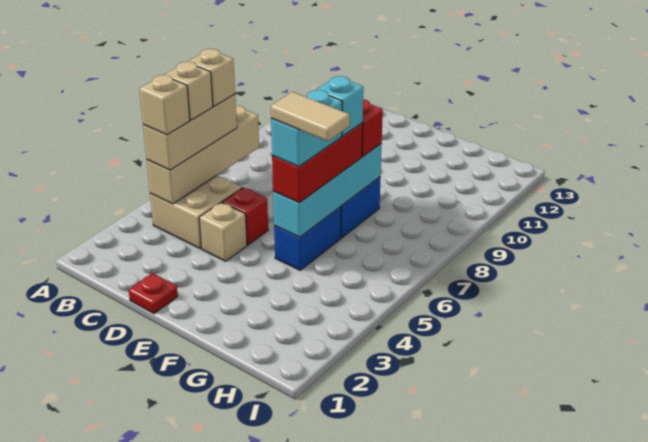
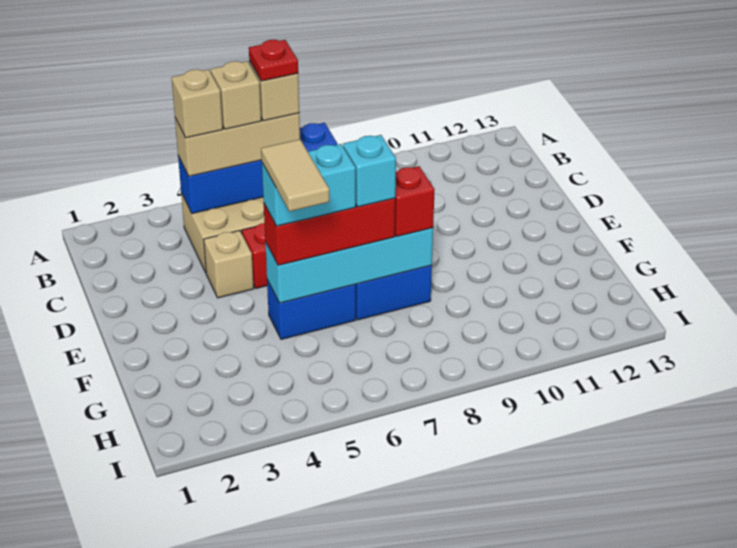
tan 1x4 brick [147,106,259,204] -> blue 1x4 brick [178,123,337,213]
red 1x1 plate [129,273,178,314] -> red 1x1 plate moved to [249,40,298,81]

